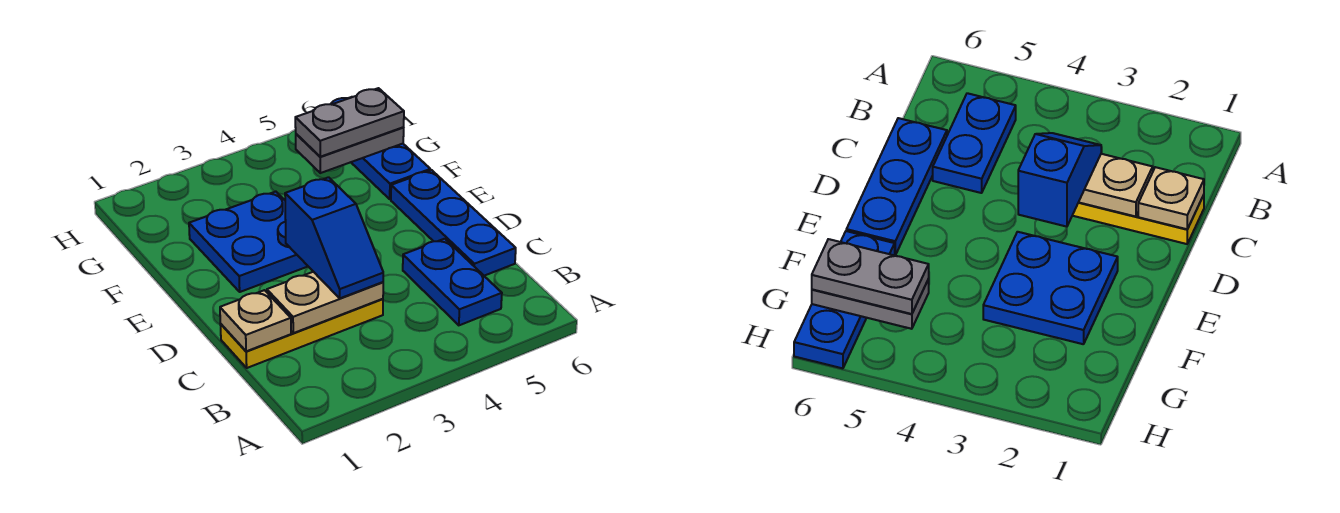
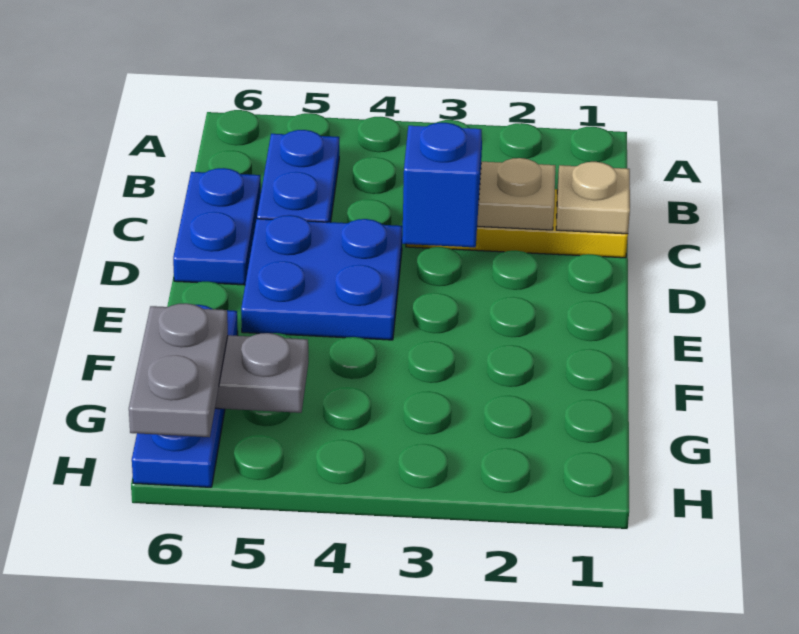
blue 1x3 plate [391,170,516,276] -> blue 1x2 plate [173,168,261,285]
blue 2x2 plate [189,192,308,292] -> blue 2x2 plate moved to [241,215,402,340]
grey 1x2 plate [295,88,404,157] -> grey 1x2 plate turned to [129,303,228,437]

